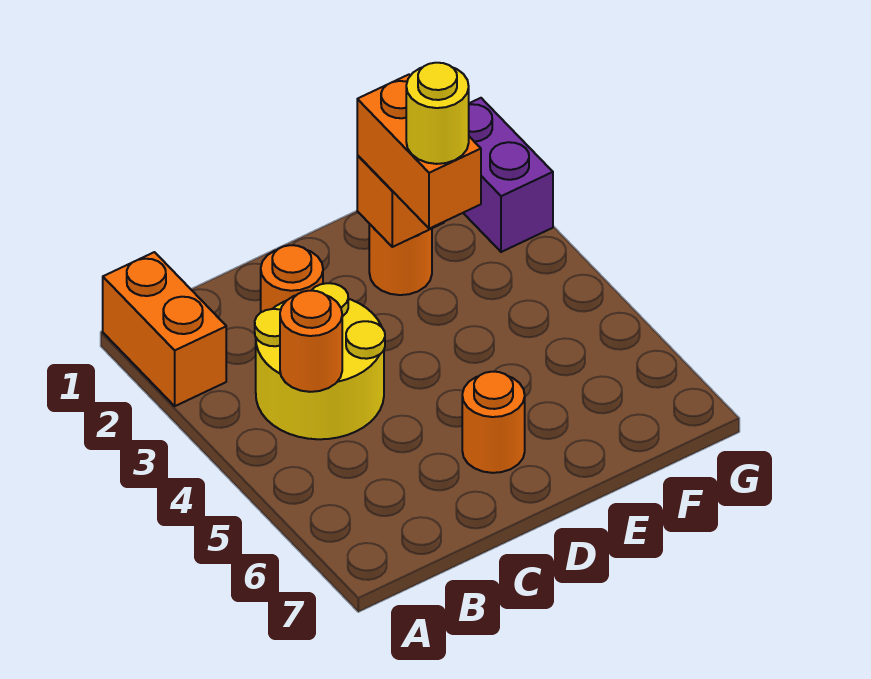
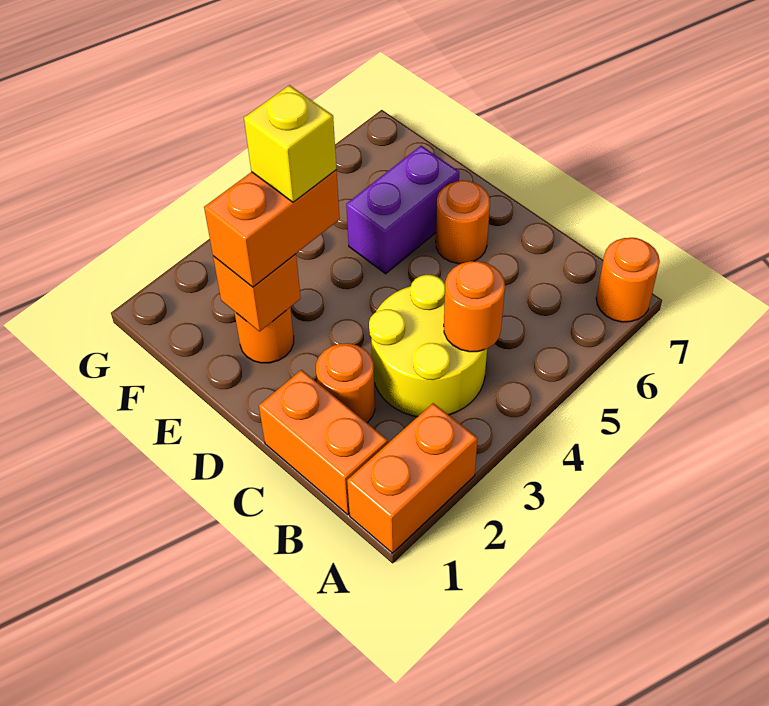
none -> orange 1x1 round brick [596,238,660,322]
none -> orange 1x2 brick [259,370,388,515]
yellow 1x1 round brick [406,63,469,164] -> yellow 1x1 brick [244,85,337,202]
purple 1x2 brick [464,98,553,252] -> purple 1x2 brick moved to [346,146,459,274]

